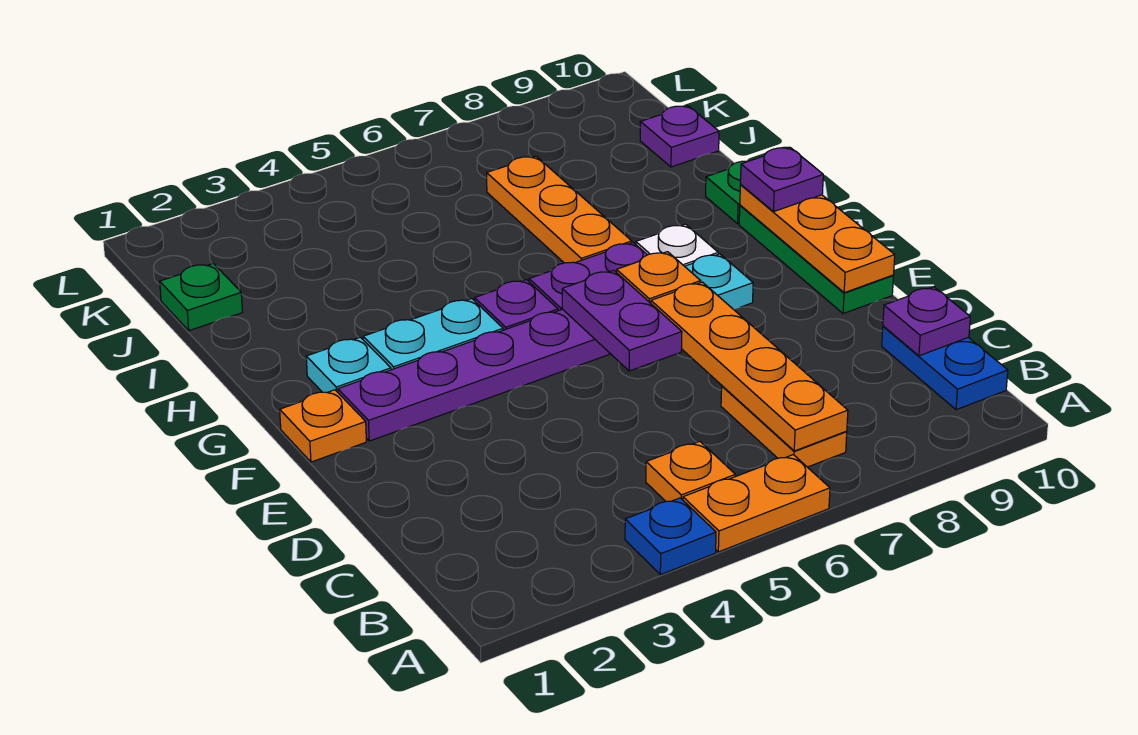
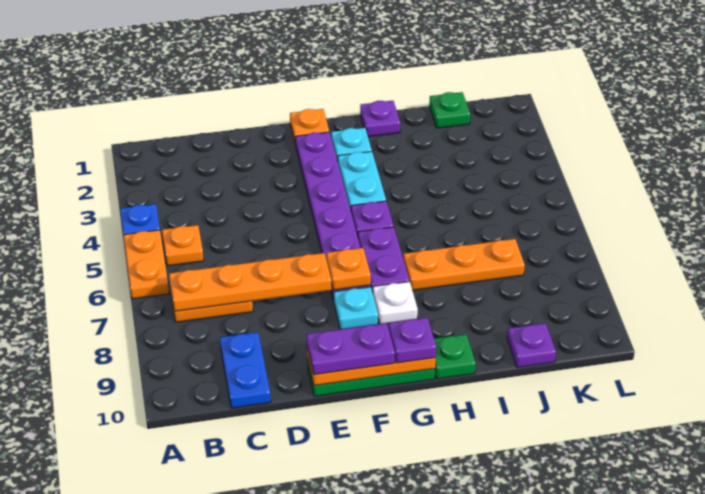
blue 1x2 plate [882,326,1008,410] -> blue 1x2 plate turned to [220,332,271,408]
purple 1x1 plate [883,287,970,356] -> purple 1x1 plate moved to [360,101,400,137]
purple 1x2 plate [562,270,682,371] -> purple 1x2 plate moved to [307,323,395,375]

